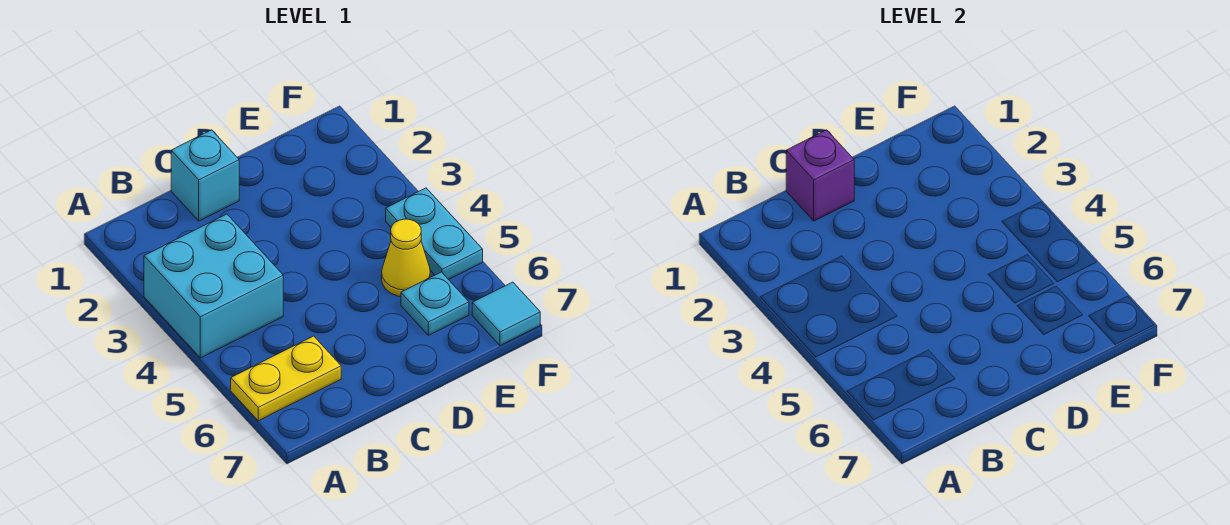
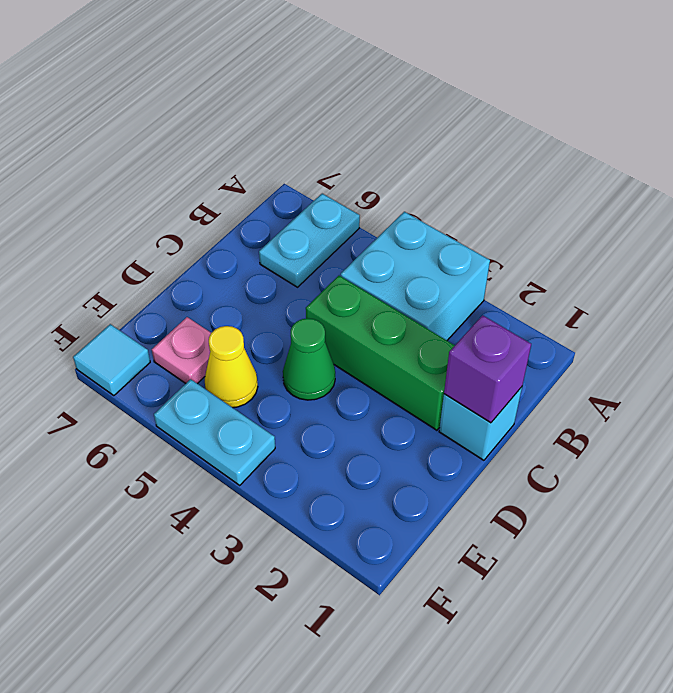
yellow 1x2 plate [231,336,341,421] -> cyan 1x2 plate [259,194,360,287]
none -> green 1x3 brick [306,276,455,430]
none -> green 1x1 cone [283,318,335,400]
cyan 1x1 plate [401,272,469,335] -> pink 1x1 plate [152,317,211,384]

